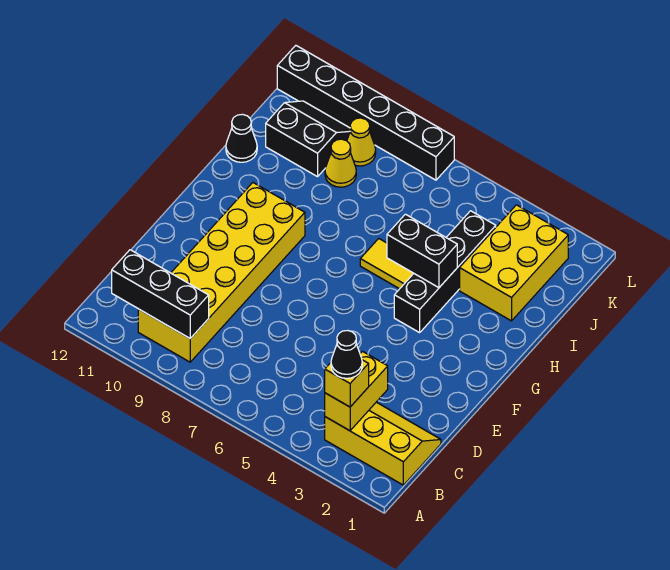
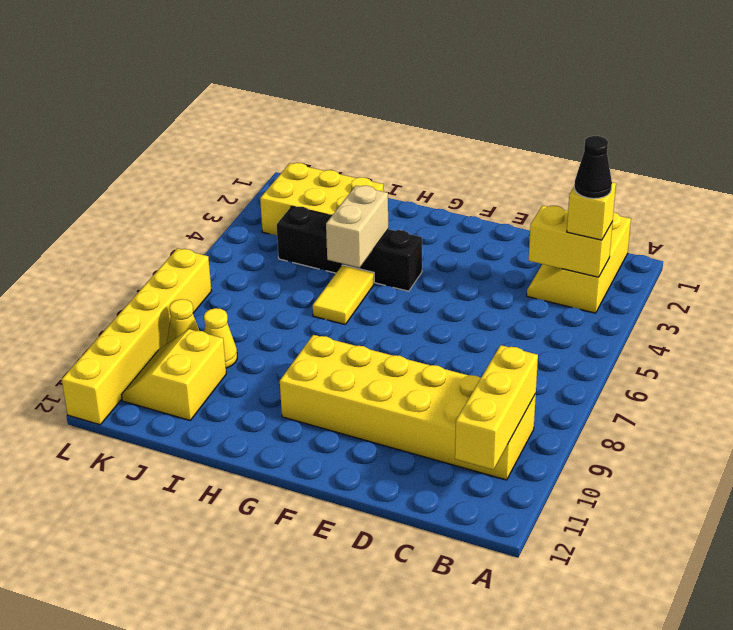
black 1x3 brick [112,250,209,338] -> yellow 1x3 brick [455,345,538,470]
black 1x2 brick [387,214,457,288] -> tan 1x2 brick [326,186,388,268]
black 1x1 cone [226,114,257,162] -> none
black 2x2 slope [266,101,350,177] -> yellow 2x2 slope [121,329,226,420]
black 1x6 brick [277,46,454,180] -> yellow 1x6 brick [62,248,211,425]

